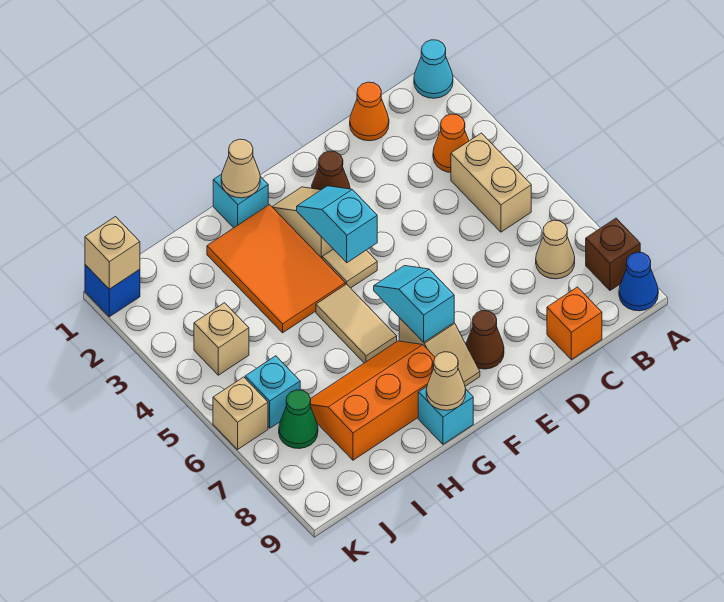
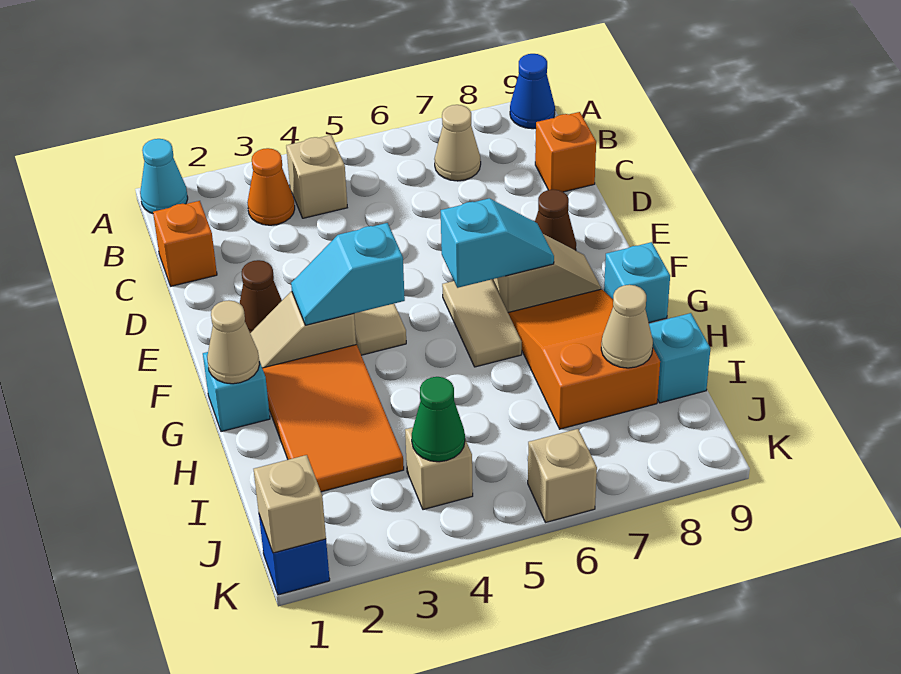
brown 1x1 brick [586,218,640,290] -> none
tan 1x2 brick [451,133,531,232] -> tan 1x1 brick [286,135,347,218]
orange 1x1 cone [350,82,389,141] -> orange 1x1 brick [153,201,217,286]
cyan 1x2 slope [374,266,454,342] -> cyan 1x2 slope turned to [441,199,554,288]
orange 2x3 tile [207,205,345,333] -> orange 2x3 tile turned to [262,345,404,492]
tan 1x2 tile [316,284,397,363] -> tan 1x2 tile turned to [442,279,522,367]
orange 2x3 slope [310,341,435,460] -> orange 2x3 slope turned to [508,289,660,429]
tan 1x1 cone [426,352,466,410] -> tan 1x1 cone moved to [601,285,653,368]
cyan 1x1 brick [245,356,300,428] -> cyan 1x1 brick moved to [649,313,710,403]
green 1x1 cone [279,390,318,449] -> green 1x1 cone moved to [412,377,465,462]

